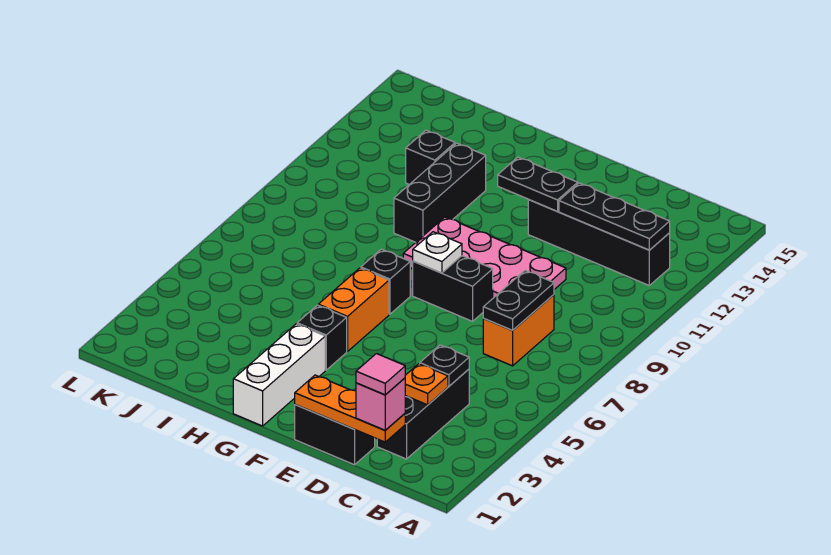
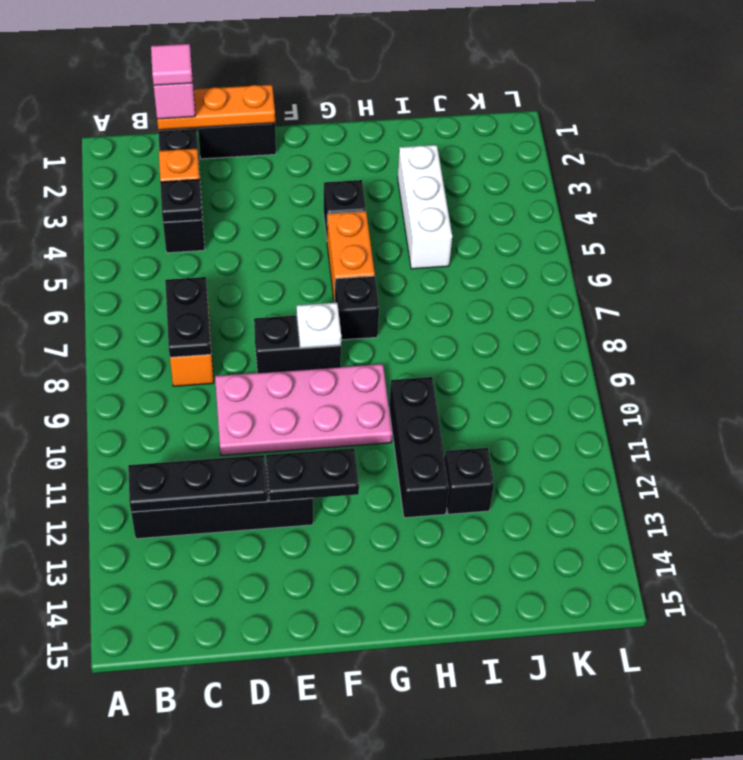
white 1x3 brick [233,324,325,426] -> white 1x3 brick moved to [398,145,452,269]

